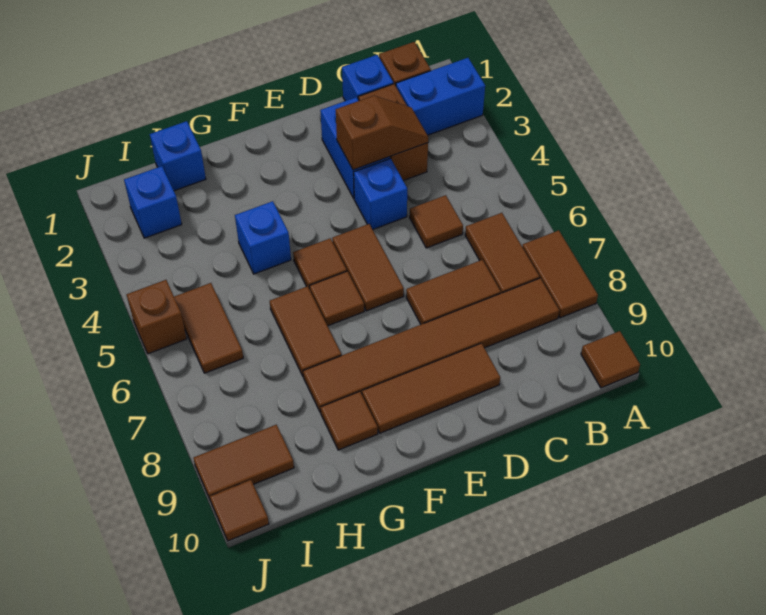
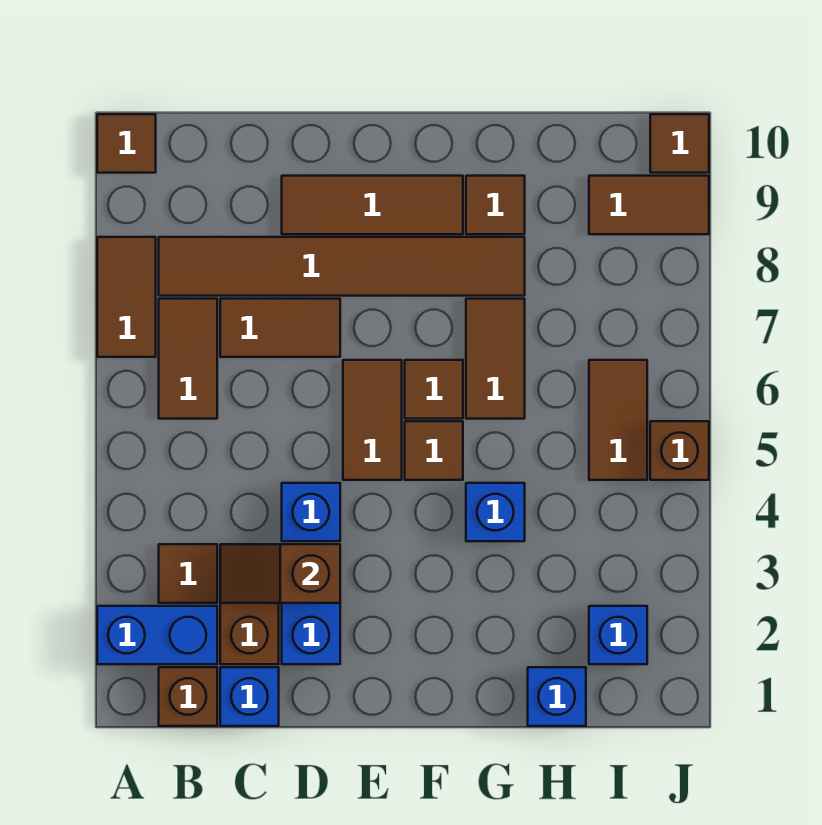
brown 1x1 tile [409,195,463,248] -> brown 1x1 tile moved to [159,544,217,603]

